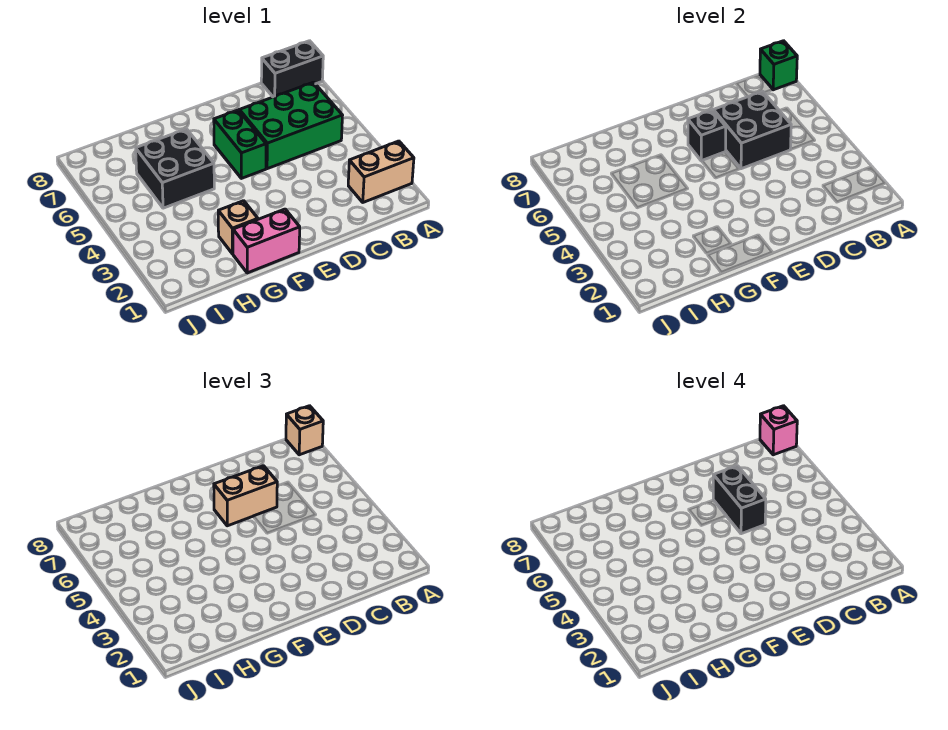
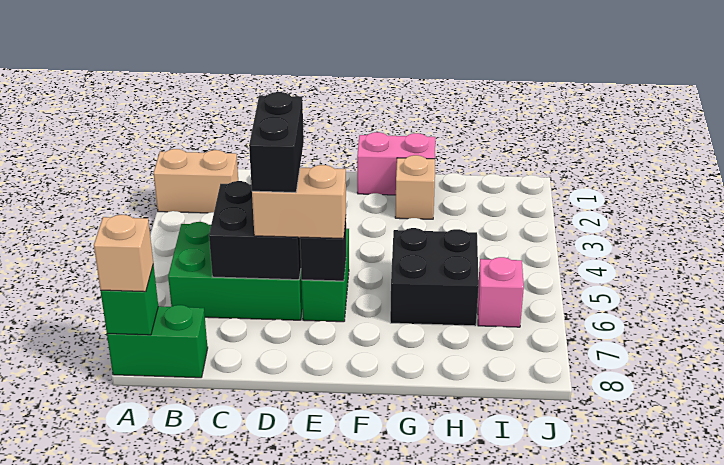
black 1x2 brick [261,41,323,97] -> green 1x2 brick [107,305,208,378]
pink 1x1 brick [760,406,797,455] -> pink 1x1 brick moved to [478,257,524,327]

